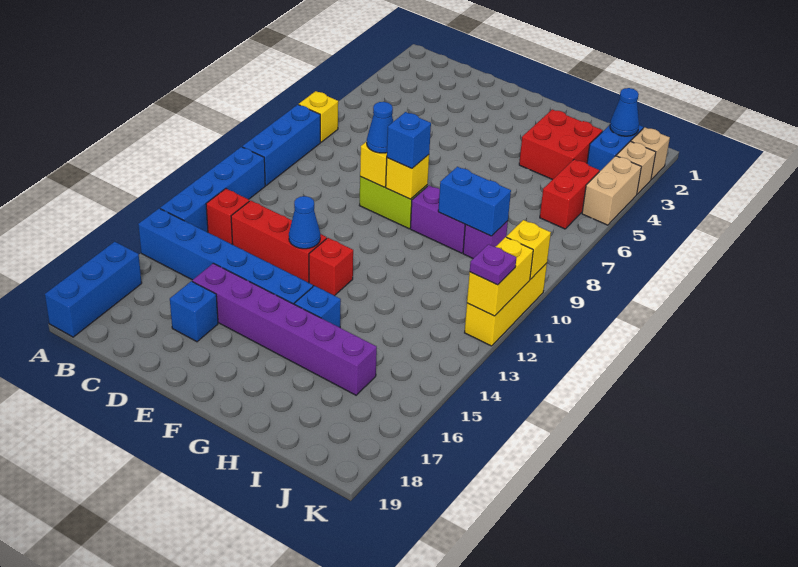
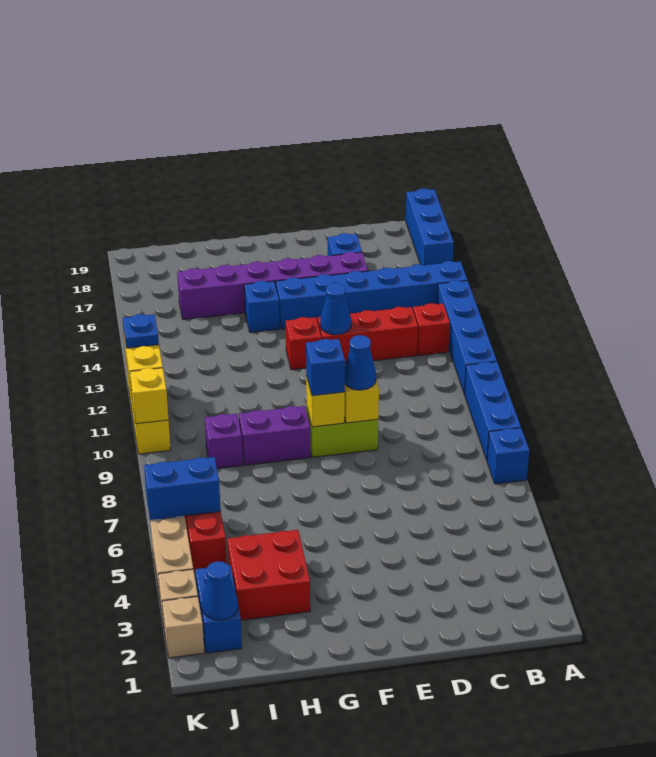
yellow 1x1 brick [299,91,338,142] -> blue 1x1 brick [487,428,529,484]
blue 1x2 brick [438,167,511,236] -> blue 1x2 brick moved to [144,457,221,520]
purple 1x1 plate [470,244,516,285] -> blue 1x1 plate [123,314,159,348]

